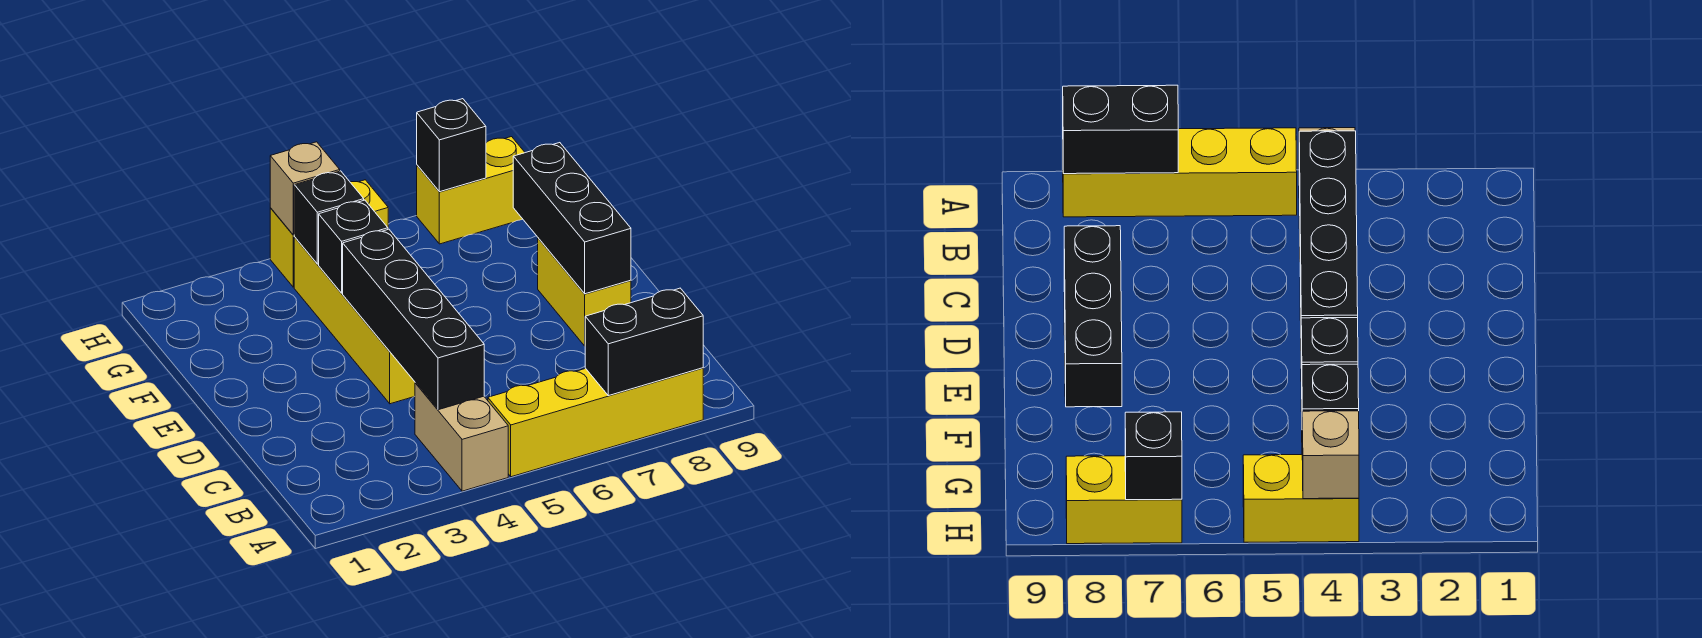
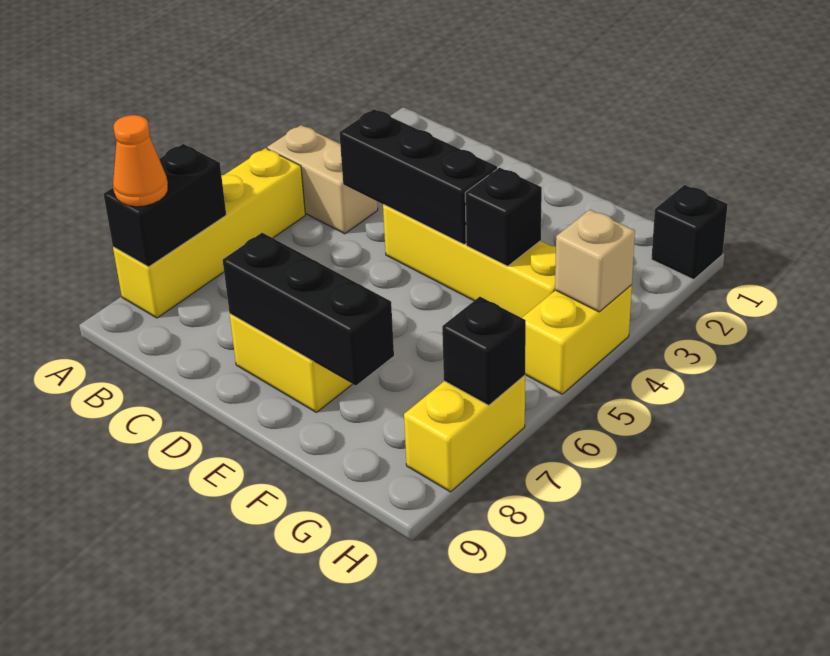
none -> orange 1x1 cone [113,115,168,207]
black 1x4 brick [343,229,484,410] -> black 1x3 brick [339,109,497,244]
black 1x1 brick [294,171,364,264] -> black 1x1 brick moved to [651,185,728,280]

